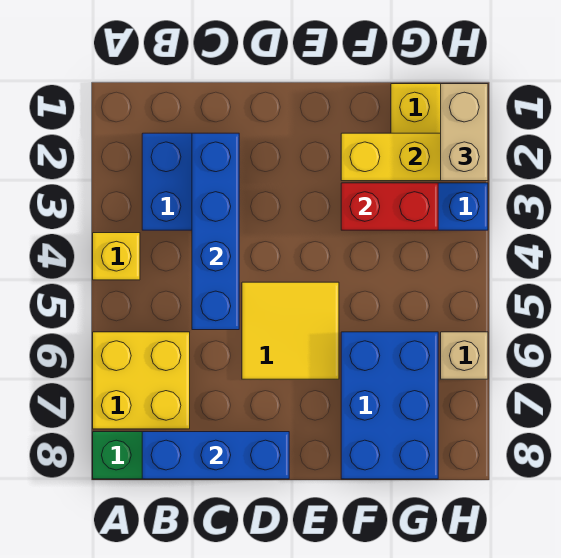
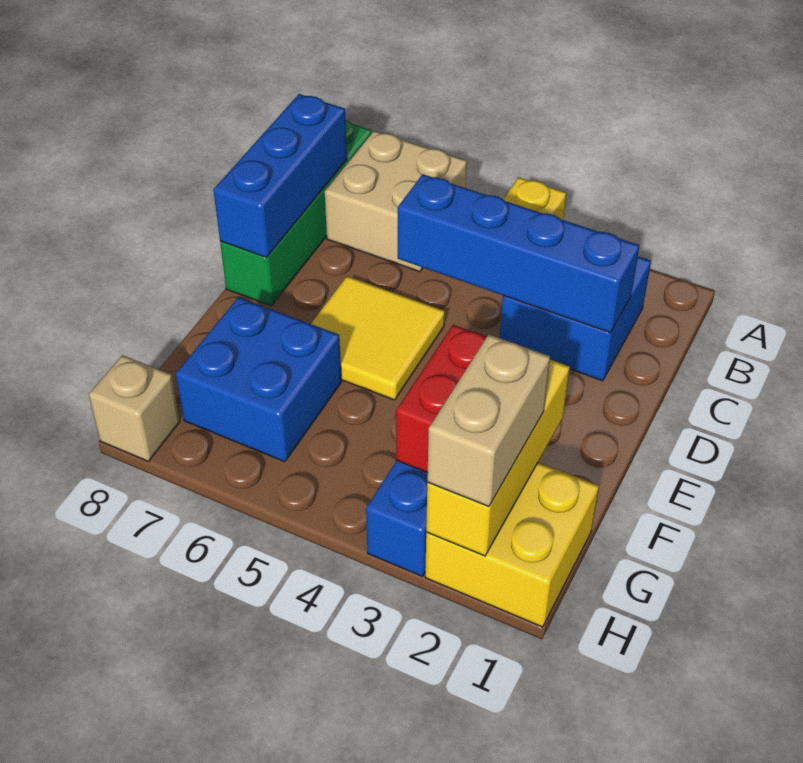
yellow 2x2 brick [93,332,190,429] -> tan 2x2 brick [325,131,467,272]
blue 2x3 brick [341,332,438,479] -> blue 2x2 brick [176,297,342,462]
tan 1x2 brick [441,84,488,181] -> tan 1x2 brick turned to [427,335,550,507]
tan 1x1 brick [441,332,488,379] -> tan 1x1 brick moved to [89,355,180,461]

